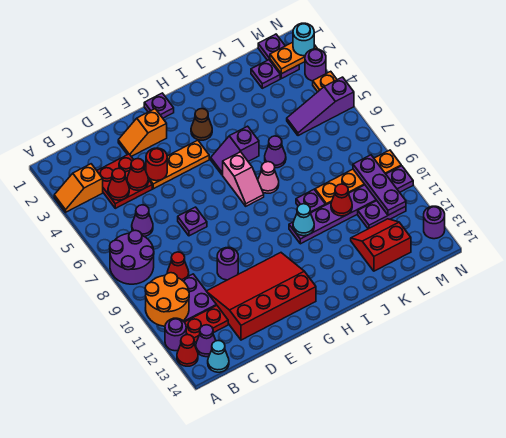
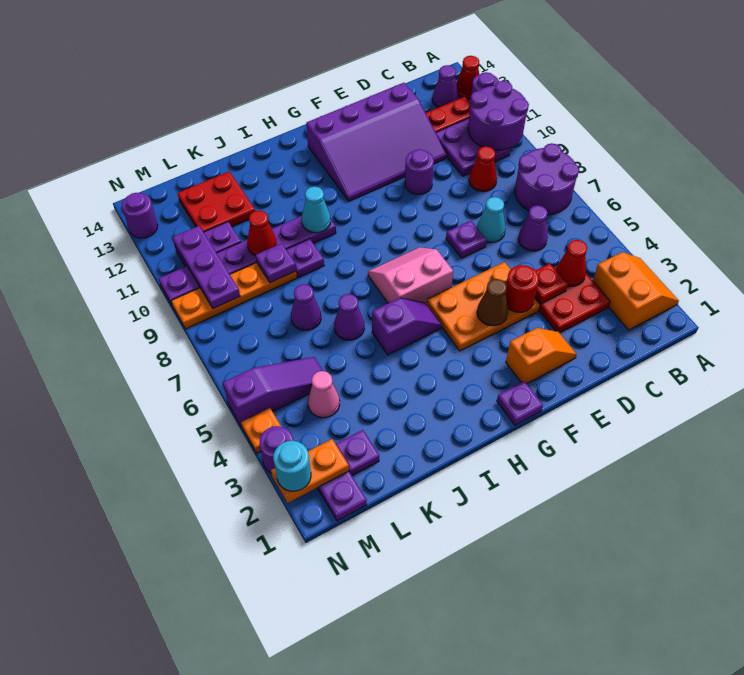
orange 1x2 slope [54,164,103,212] -> orange 2x2 slope [593,252,679,330]
orange 2x2 round brick [145,273,189,326] -> purple 2x2 round brick [468,81,529,150]
cyan 1x1 cone [208,341,229,372] -> cyan 1x1 cone moved to [477,197,506,242]
red 1x1 cone [127,159,148,190] -> red 1x1 plate [535,264,568,304]
red 3x4 slope [207,253,316,340] -> purple 3x4 slope [306,83,447,201]
orange 1x3 plate [145,140,209,189] -> orange 2x3 plate [427,262,540,351]
brown 1x1 cone [191,109,212,140] -> brown 1x1 cone moved to [477,279,508,326]
pink 1x2 slope [223,152,264,206] -> pink 2x2 slope [368,247,453,304]
pink 1x1 cone [258,162,279,193] -> pink 1x1 cone moved to [308,371,340,418]
none -> purple 1x1 cone [291,284,321,330]
none -> purple 1x1 plate [255,243,296,283]
red 2x2 slope [351,219,411,271] -> red 2x2 plate [178,172,255,232]

